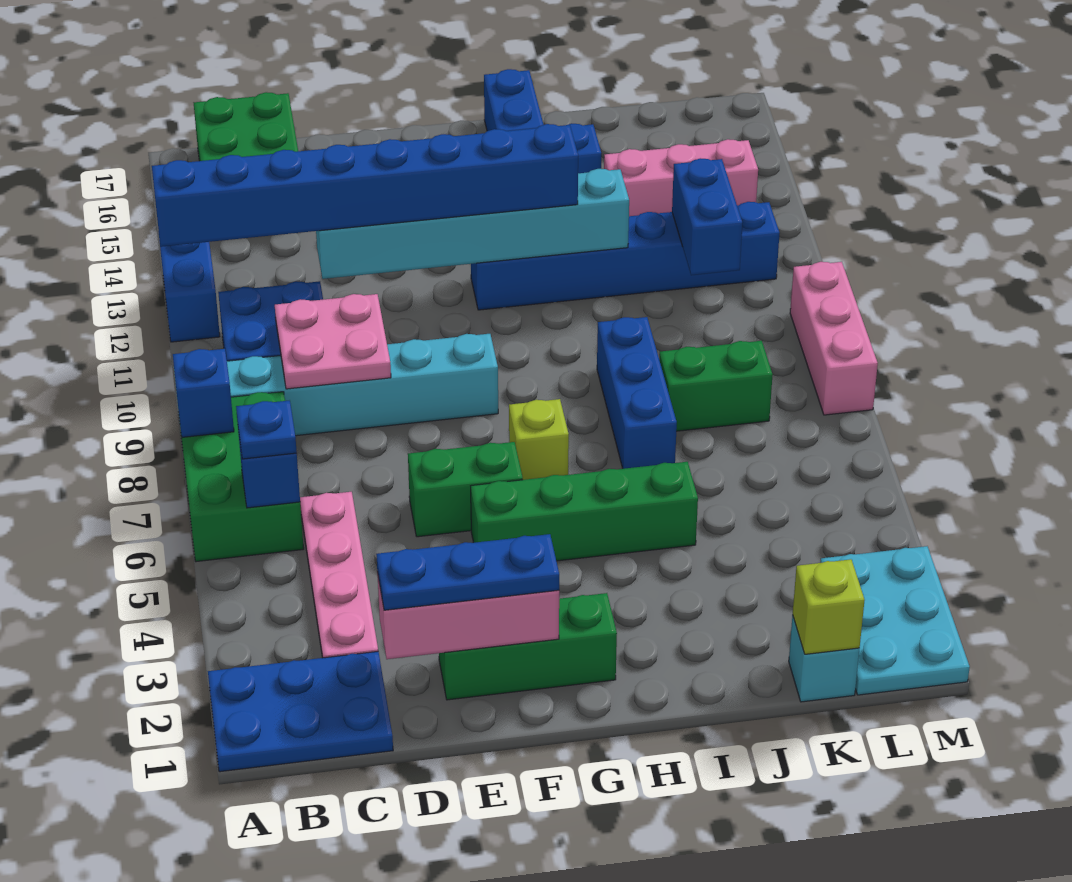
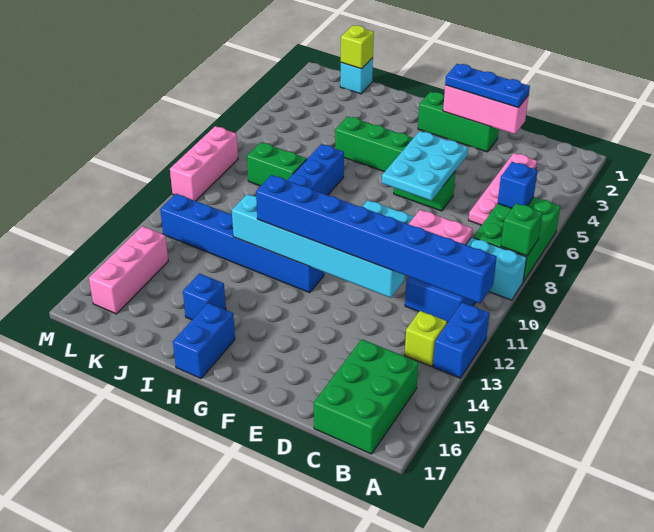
blue 2x3 plate [208,651,393,772] -> none
blue 1x1 brick [173,349,234,437] -> green 1x1 brick [501,203,543,256]
blue 1x1 plate [236,400,297,459] -> none
lime 1x1 brick [509,399,569,480] -> lime 1x1 brick moved to [405,311,447,366]
pink 1x3 brick [604,139,758,216] -> pink 1x3 brick turned to [89,226,168,314]
blue 1x2 brick [672,158,742,275] -> none
cyan 2x3 plate [820,546,970,695] -> cyan 2x3 plate moved to [382,131,468,201]

